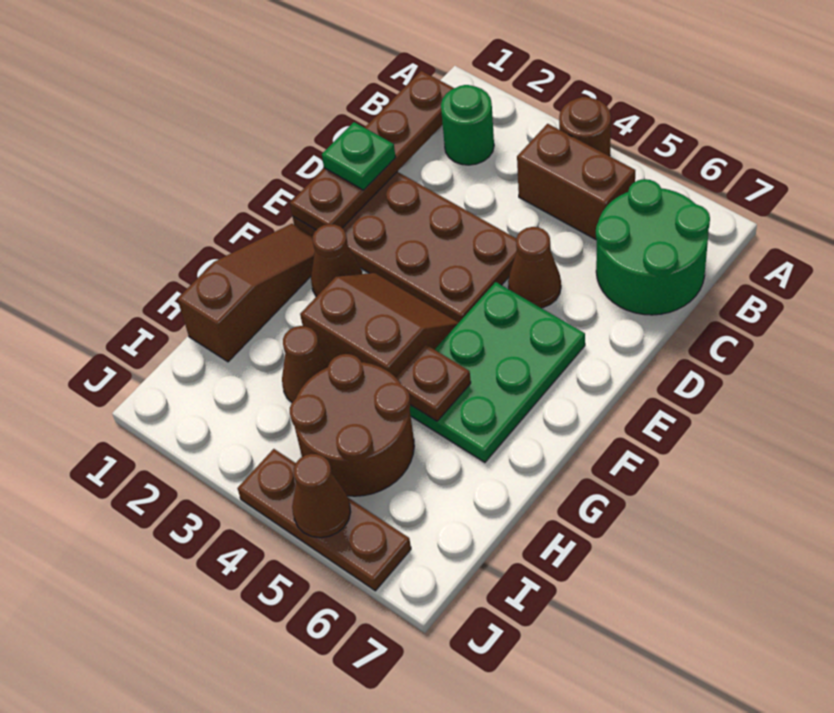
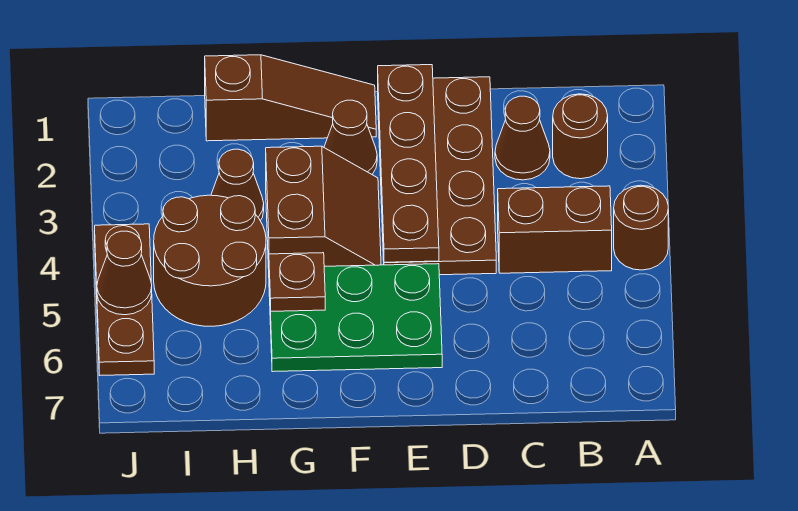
brown 1x4 plate [290,71,454,230] -> brown 1x4 plate turned to [378,65,439,262]
green 1x1 round brick [441,85,494,165] -> brown 1x1 round brick [553,94,608,179]
brown 1x2 brick [517,124,635,239] -> brown 1x2 brick turned to [498,186,612,273]
green 2x2 round brick [596,179,710,315] -> none
green 1x1 plate [322,122,396,190] -> none
brown 1x1 cone [508,227,561,308] -> brown 1x1 cone moved to [495,96,550,180]

